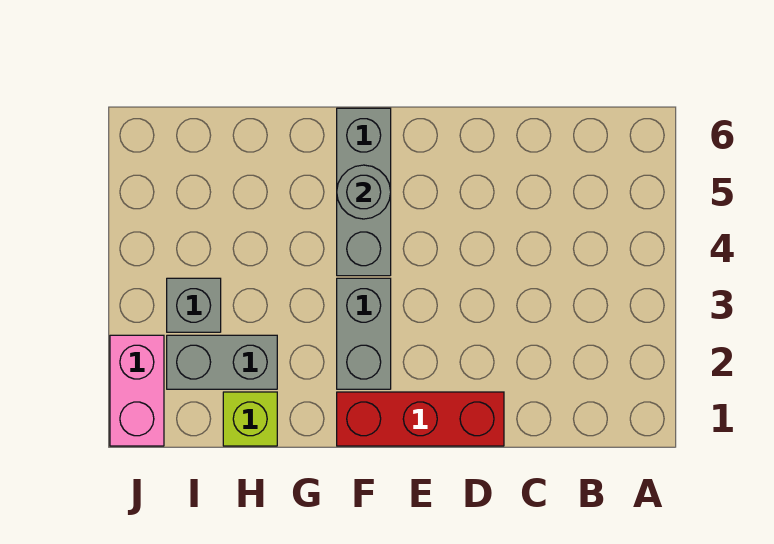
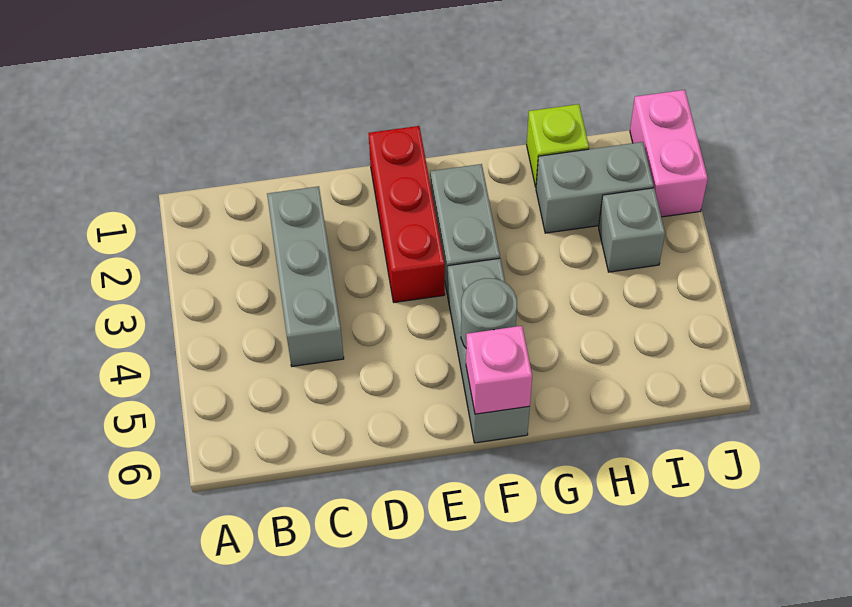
none -> grey 1x3 brick [267,186,344,366]
red 1x3 brick [337,392,504,446] -> red 1x3 brick turned to [369,126,445,302]
none -> pink 1x1 brick [466,326,532,414]

